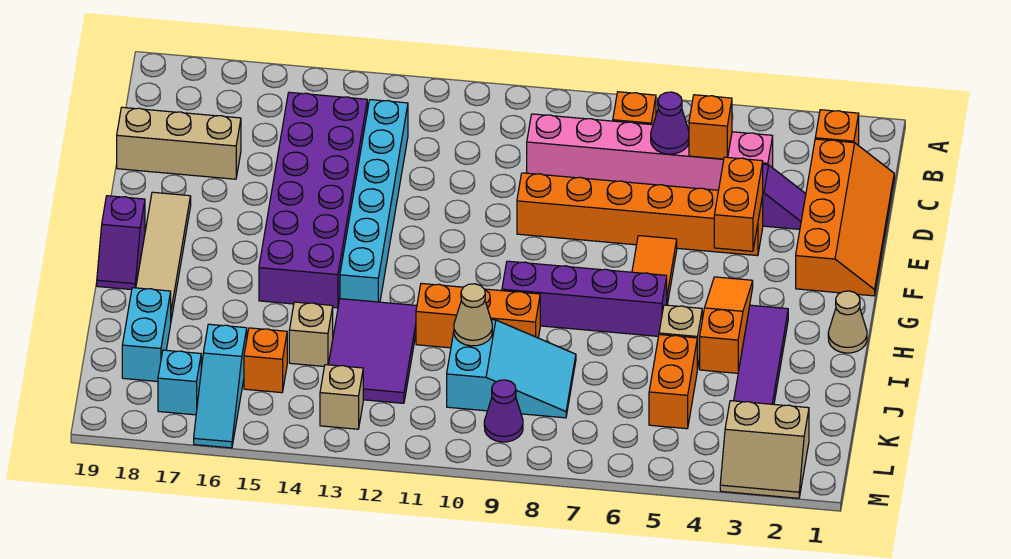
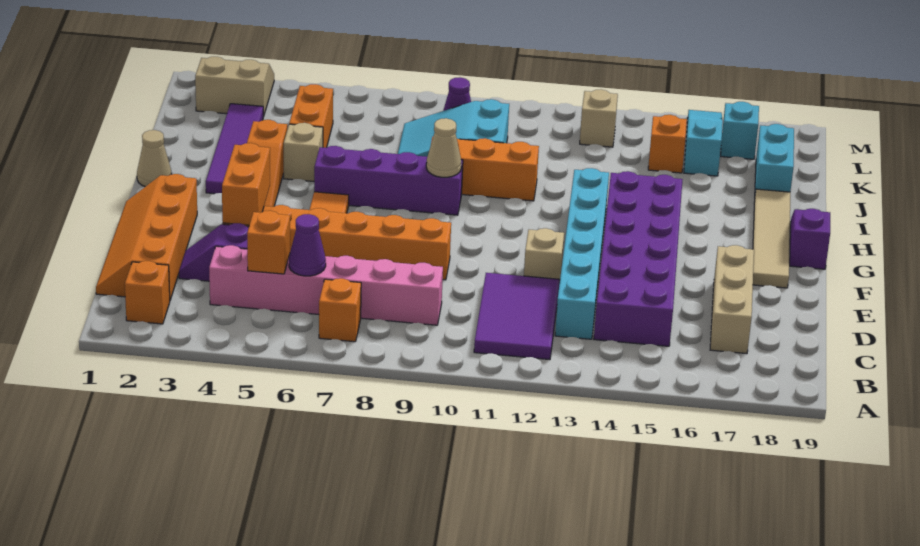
tan 1x3 brick [117,107,241,179] -> tan 1x3 brick turned to [710,245,754,354]
purple 2x3 tile [329,299,417,403] -> purple 2x3 tile moved to [474,273,560,360]
tan 1x1 cone [454,284,492,346] -> tan 1x1 cone moved to [426,118,461,177]
tan 1x1 brick [289,302,333,366] -> tan 1x1 brick moved to [524,228,564,284]

